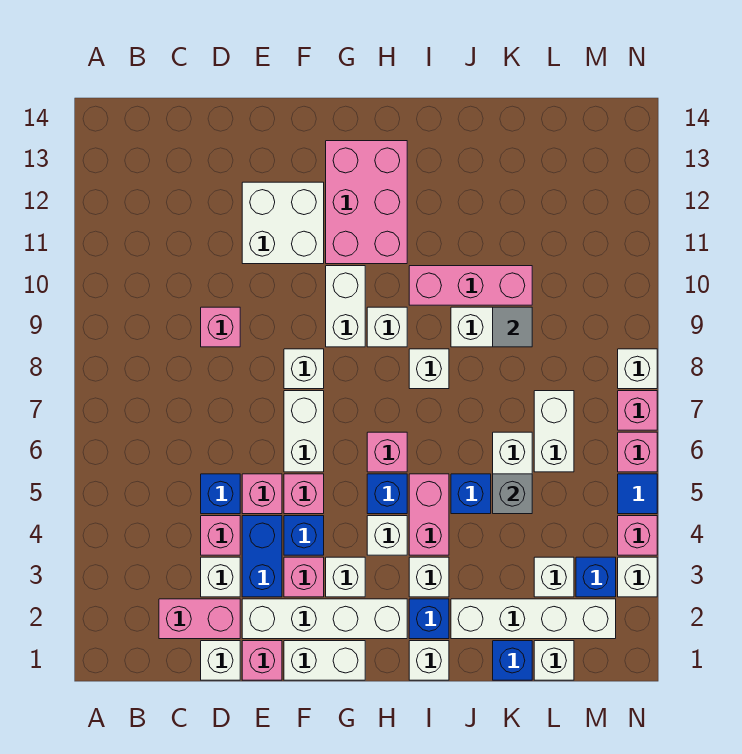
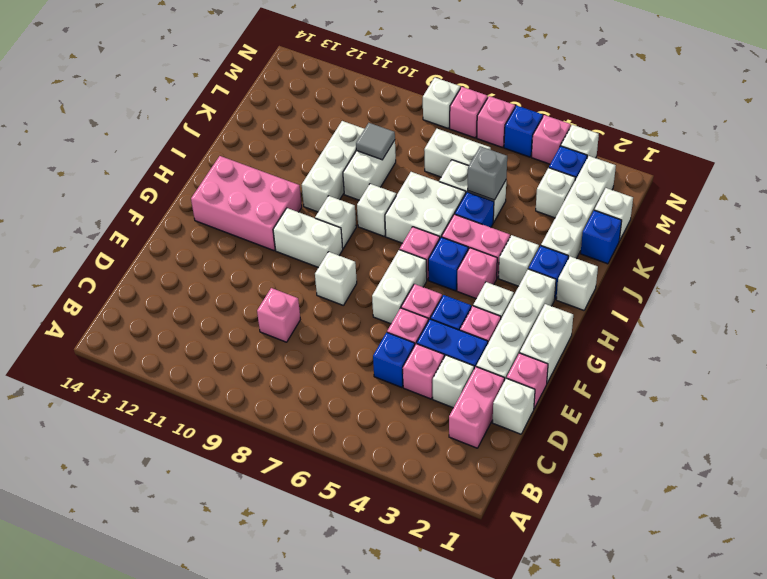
white 2x2 brick [242,182,324,264] -> white 2x2 brick moved to [385,172,466,243]
white 1x2 brick [284,391,324,472] -> white 1x2 brick turned to [372,250,427,324]
white 1x1 brick [367,516,407,555] -> pink 1x1 brick [457,248,497,299]
pink 1x3 brick [409,266,532,305] -> white 1x3 brick [302,121,364,212]
blue 1x1 tile [618,474,657,514] -> blue 1x1 brick [504,106,543,157]

